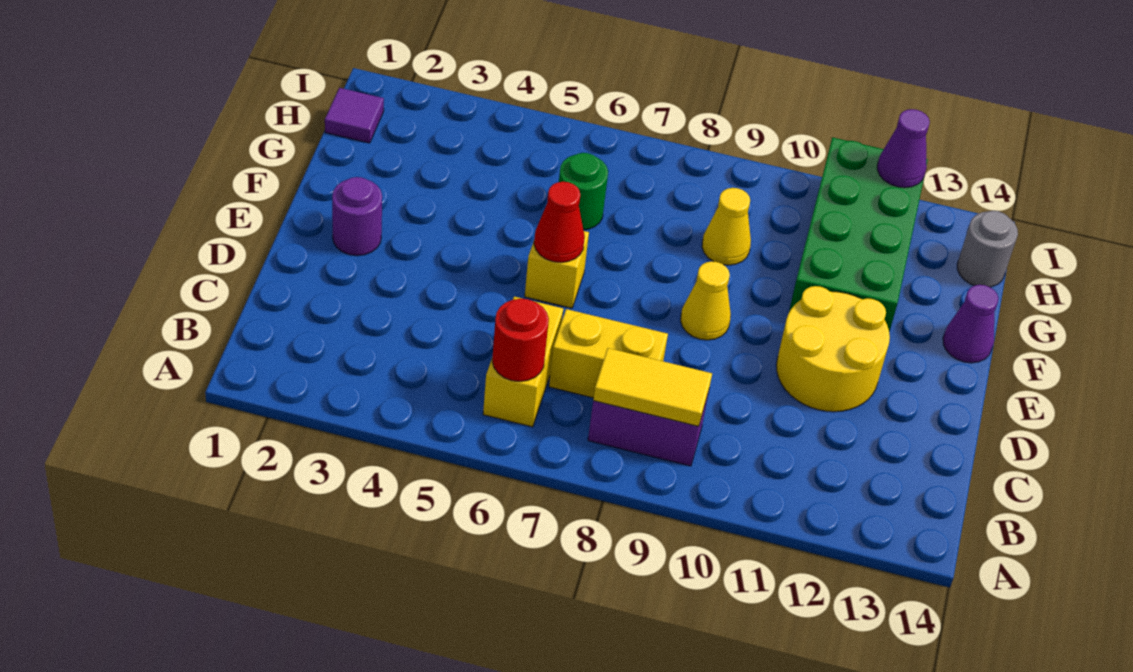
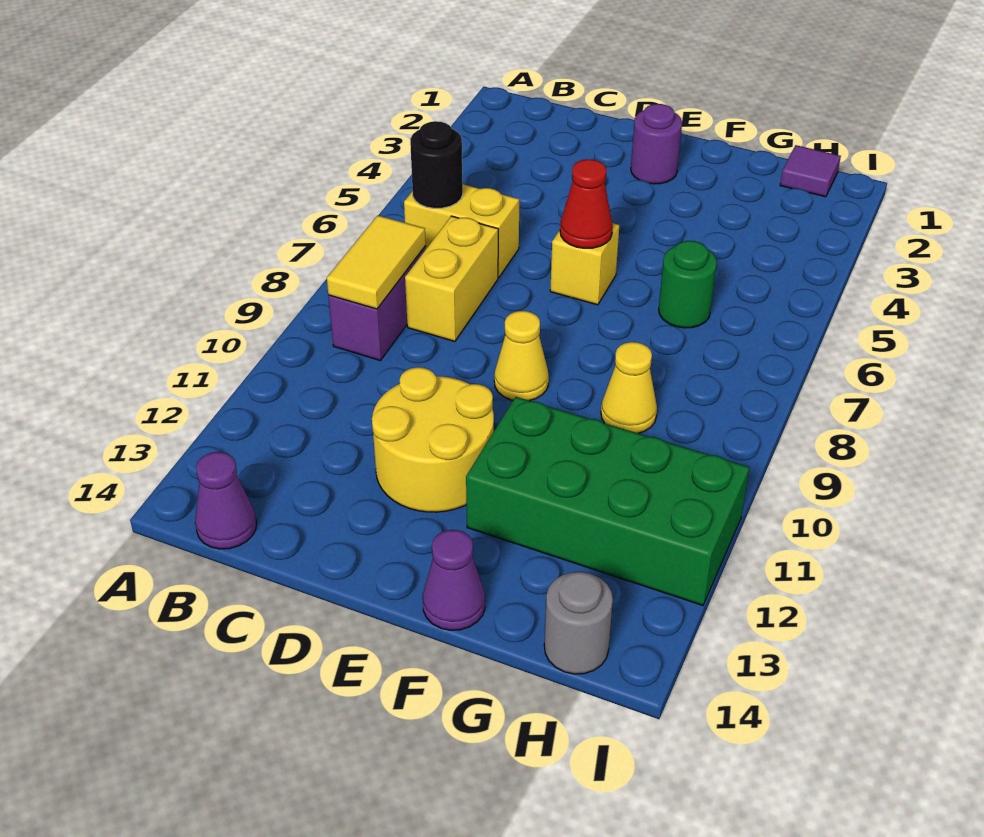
red 1x1 round brick [492,299,549,381] -> black 1x1 round brick [410,121,463,208]
purple 1x1 cone [877,109,930,188] -> purple 1x1 cone moved to [195,452,256,549]

